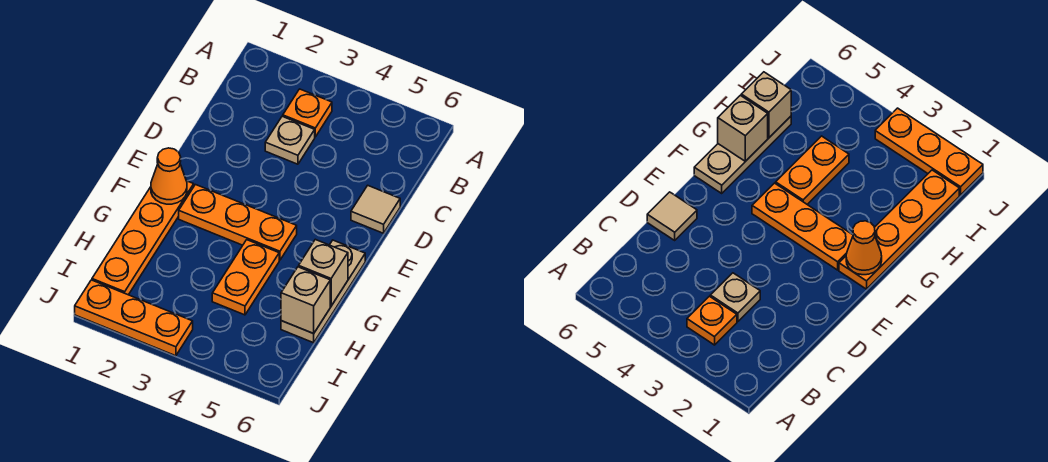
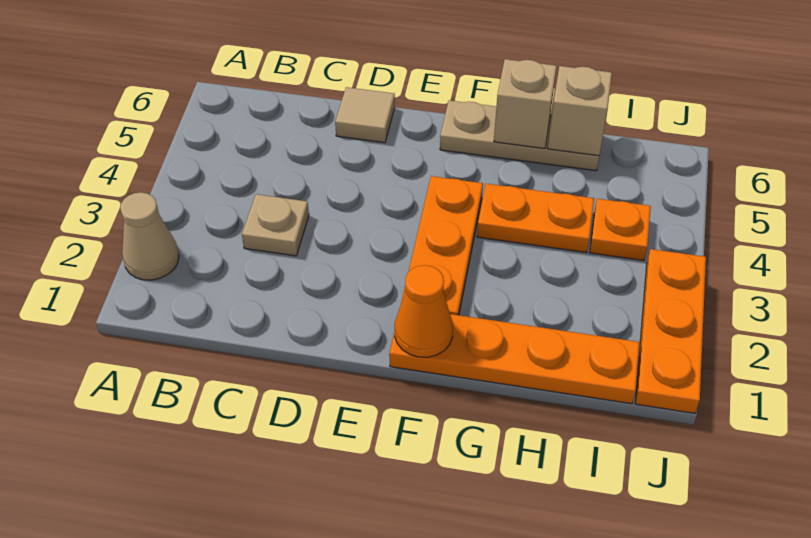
none -> tan 1x1 cone [120,192,179,280]
orange 1x1 plate [283,89,332,137] -> orange 1x1 plate moved to [590,199,651,261]

